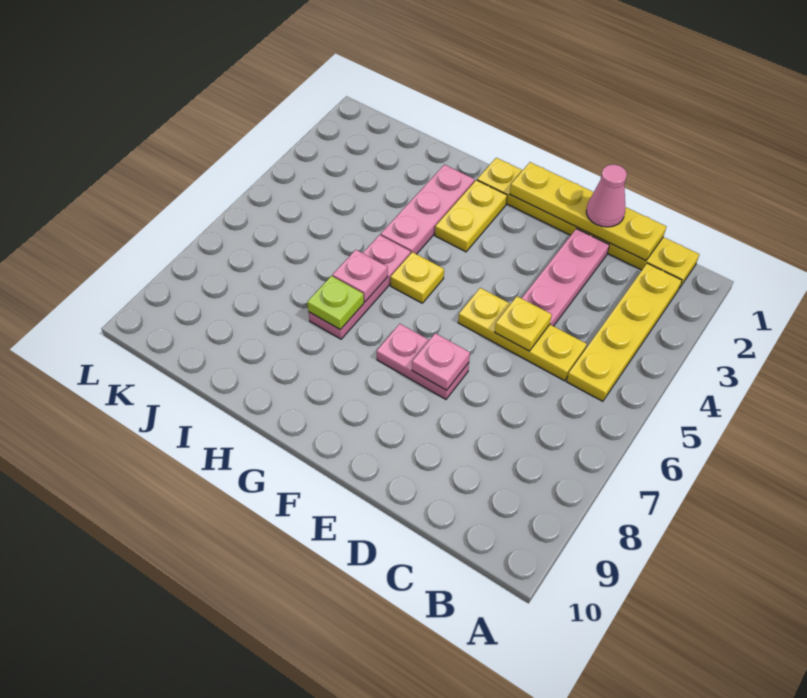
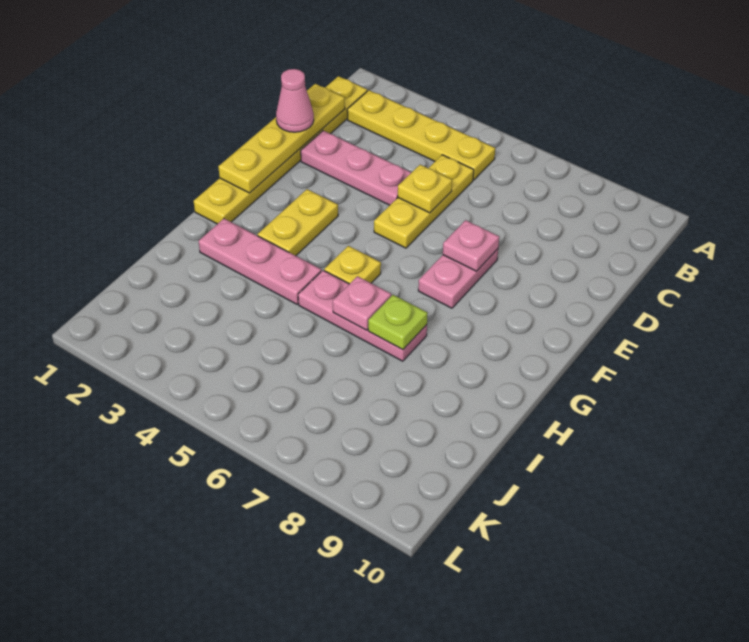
yellow 1x2 plate [435,180,507,252] -> yellow 1x2 plate turned to [257,189,338,256]

